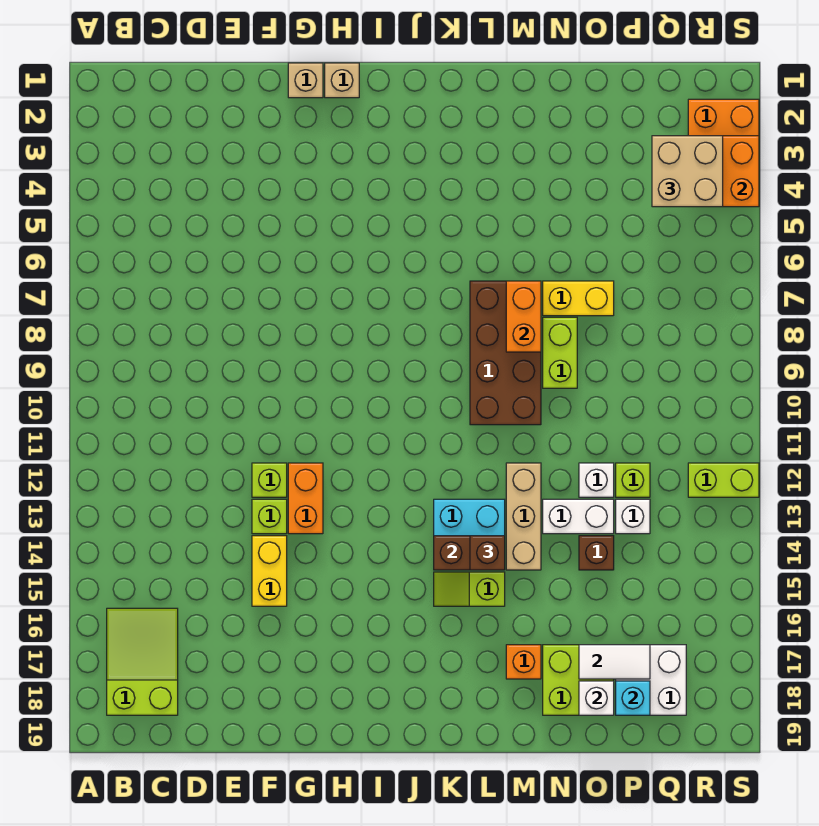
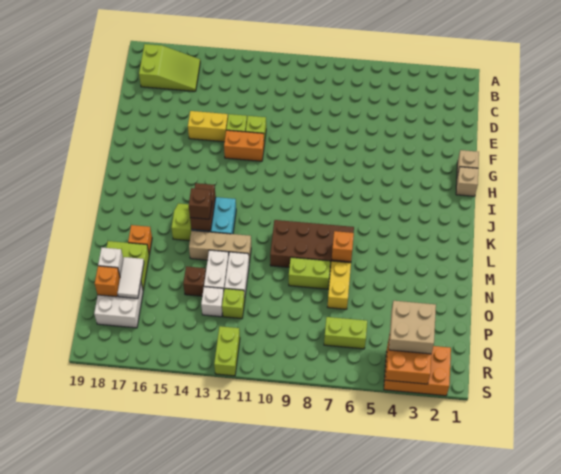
orange 1x2 brick [506,281,541,352] -> orange 1x1 brick [332,231,354,262]
white 1x1 brick [579,463,614,497] -> white 1x2 brick [225,252,249,297]
cyan 1x1 brick [616,681,650,715] -> orange 1x1 brick [95,266,120,297]
none -> lime 1x2 brick [324,317,367,349]

